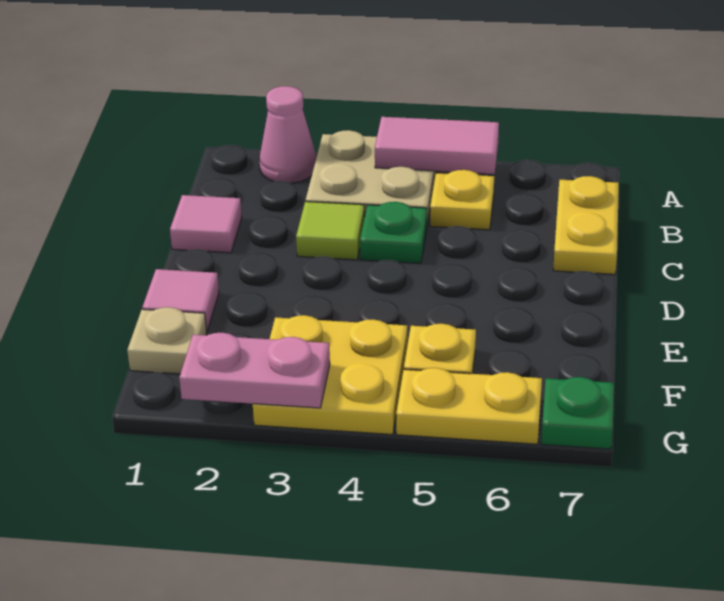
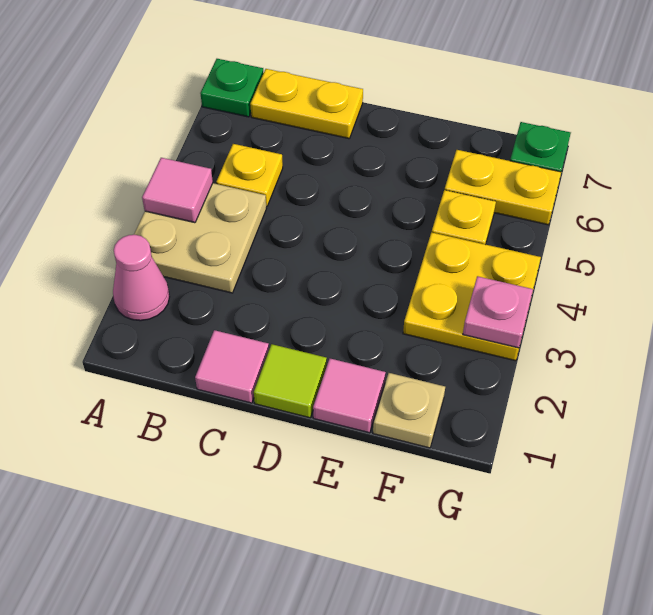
pink 1x2 tile [375,117,499,174] -> pink 1x1 tile [142,158,213,223]
lime 1x1 tile [296,202,365,260] -> lime 1x1 tile moved to [254,344,327,418]
green 1x1 plate [360,202,427,263] -> green 1x1 plate moved to [200,59,263,117]
pink 1x2 plate [179,333,330,408] -> pink 1x1 plate [463,276,533,348]
yellow 1x2 plate [396,368,542,444] -> yellow 1x2 plate turned to [445,150,561,225]

